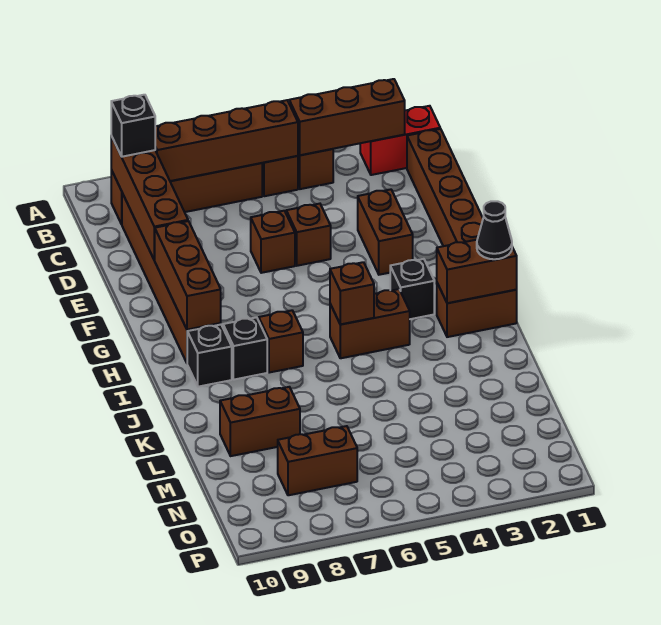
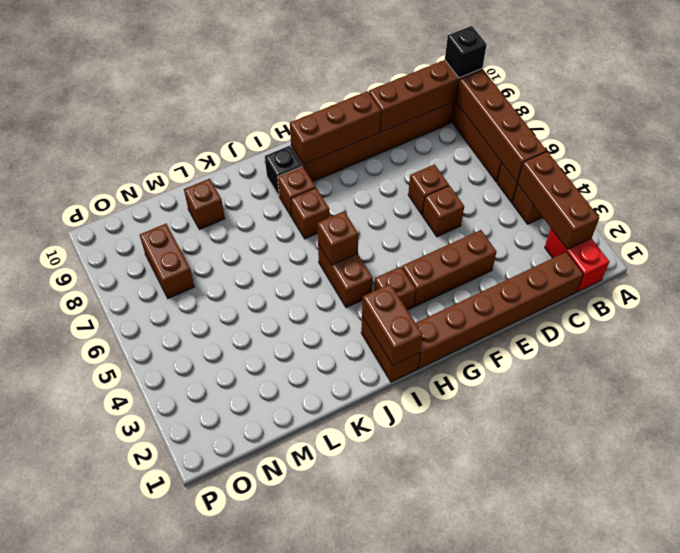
brown 1x2 brick [358,189,413,275] -> brown 1x3 brick [402,230,497,306]
black 1x1 brick [390,259,434,319] -> brown 1x1 brick [374,266,416,310]
black 1x1 cone [477,201,512,259] -> none
black 1x1 brick [223,317,267,380] -> brown 1x1 brick [278,166,316,217]
brown 1x2 brick [220,387,300,456] -> brown 1x1 brick [184,179,225,230]

